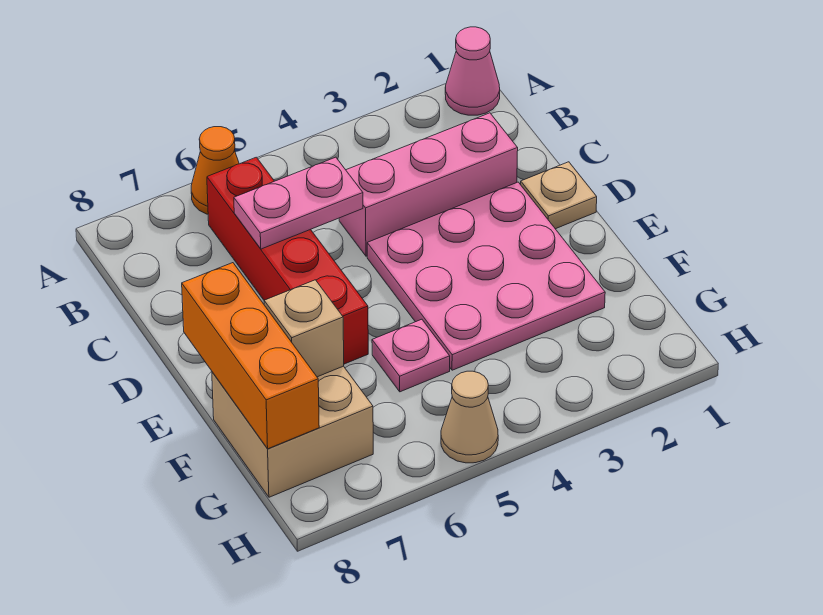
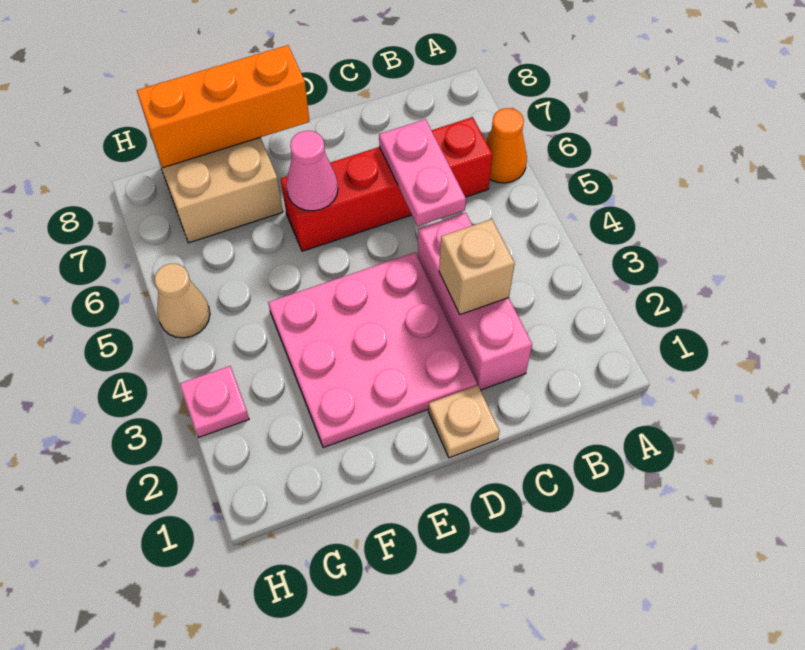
pink 1x1 cone [445,27,500,115] -> pink 1x1 cone moved to [286,131,338,211]
pink 1x1 plate [372,319,450,392] -> pink 1x1 plate moved to [180,366,249,437]
tan 1x1 brick [264,280,344,377] -> tan 1x1 brick moved to [439,219,515,315]

